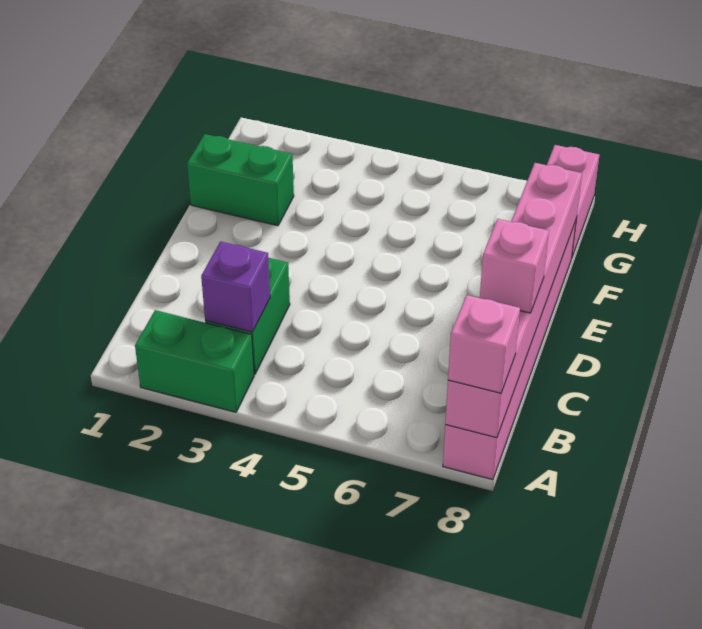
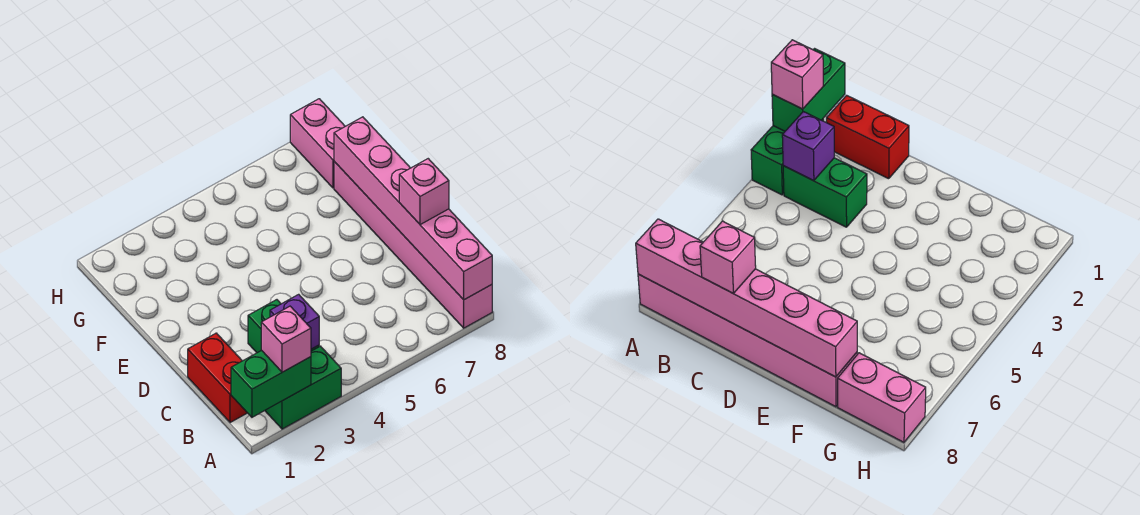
pink 1x1 brick [448,295,520,393] -> pink 1x1 brick moved to [261,306,311,372]
none -> red 1x2 brick [188,333,247,423]
green 1x2 brick [187,134,294,226] -> green 1x2 brick moved to [231,350,311,417]

